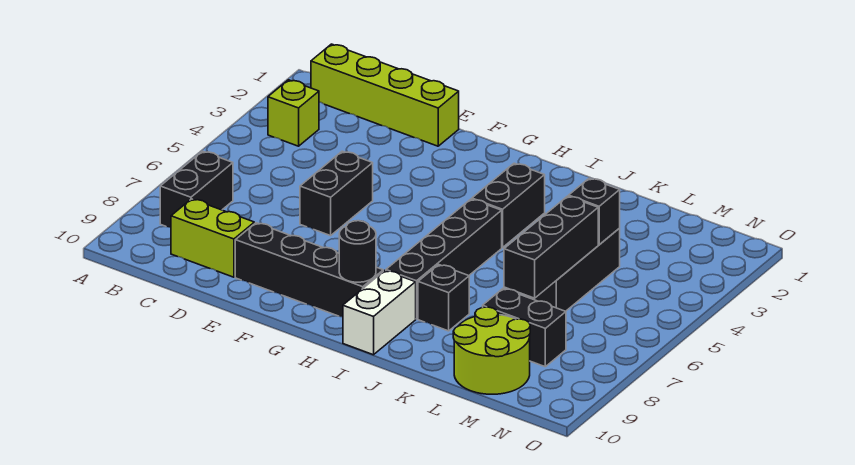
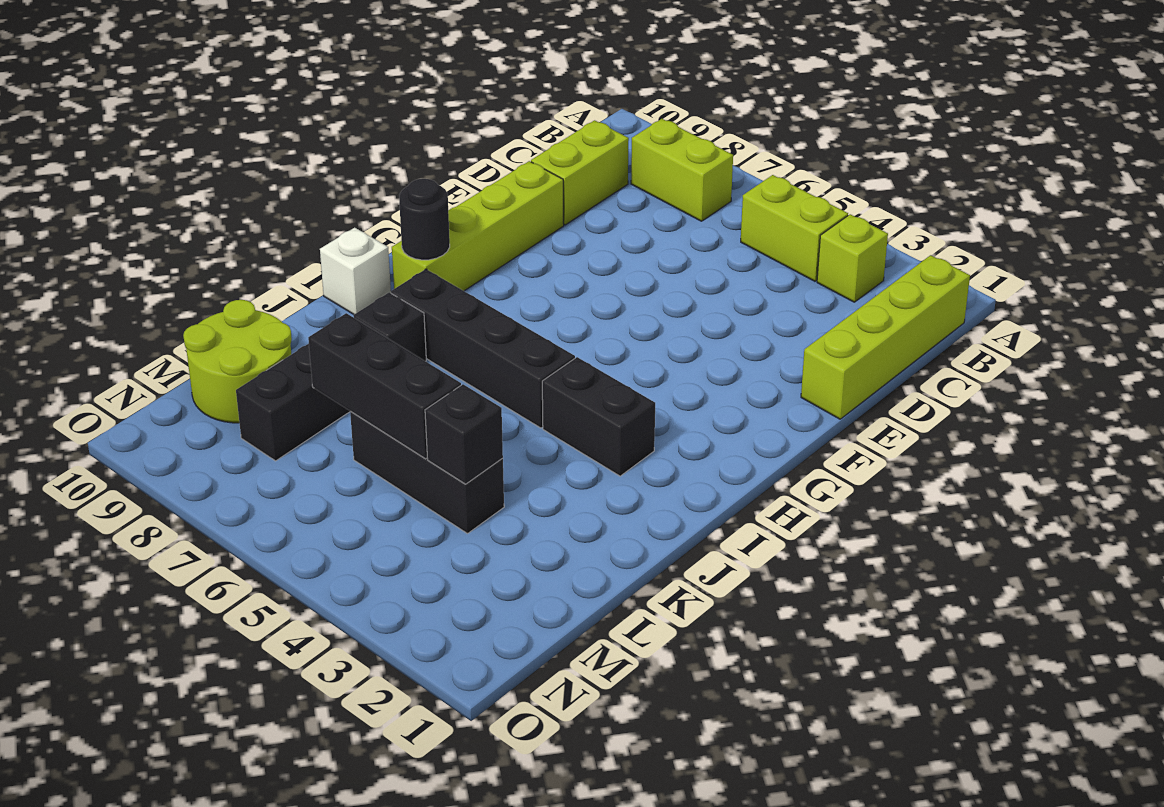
none -> lime 1x2 brick [741,175,848,281]
black 1x2 brick [160,151,233,228] -> lime 1x2 brick [631,119,733,221]
black 1x2 brick [300,151,373,236] -> none
black 1x4 brick [235,223,383,317] -> lime 1x4 brick [392,161,564,291]
white 1x2 brick [343,271,416,355] -> white 1x1 brick [320,228,391,314]

